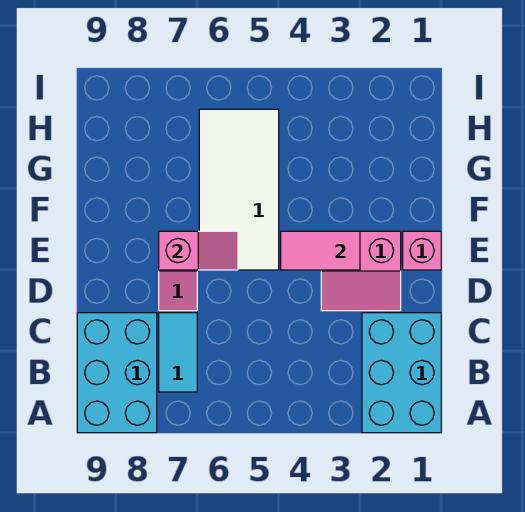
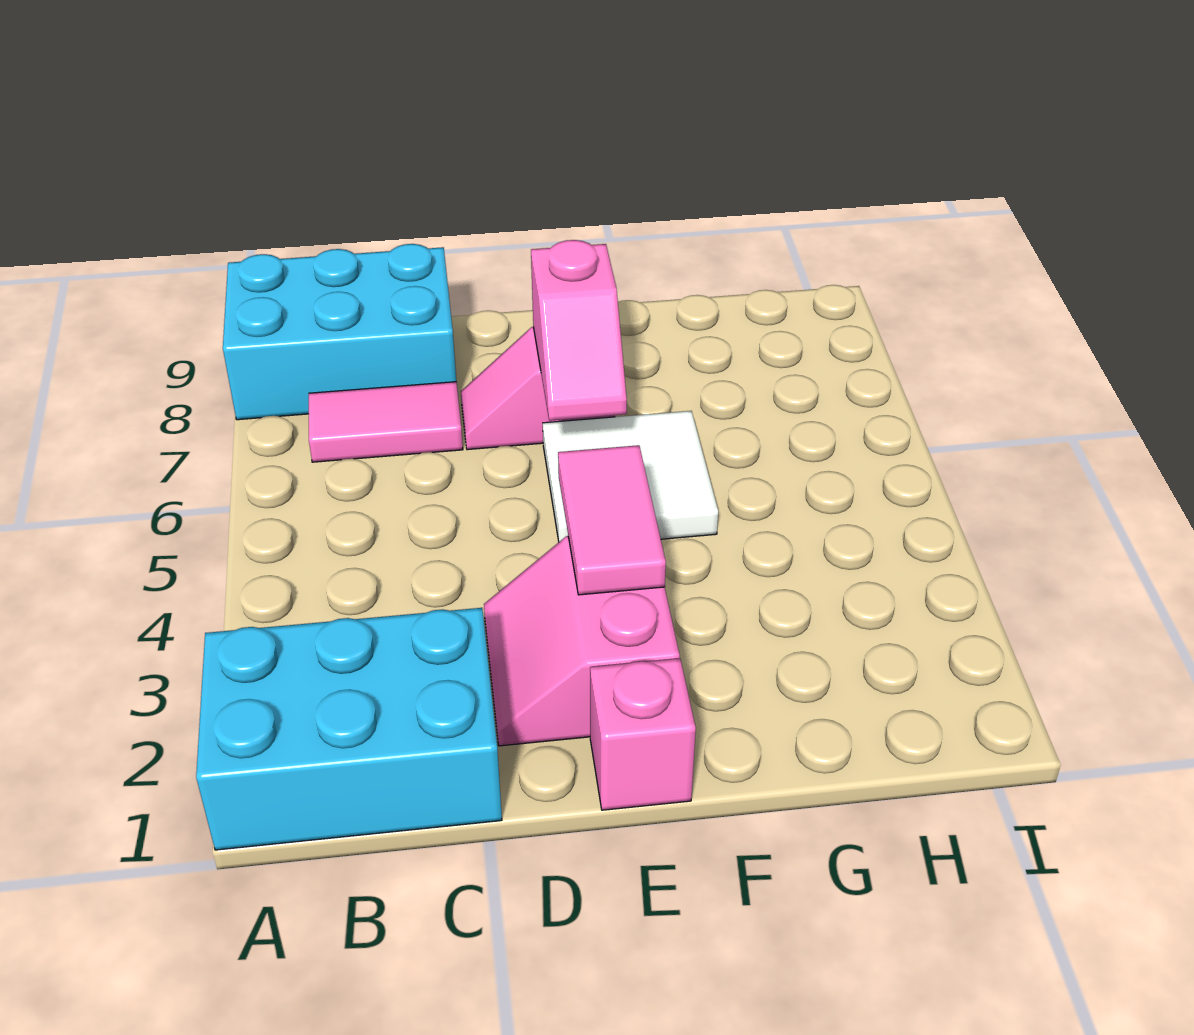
cyan 1x2 tile [159,313,197,392] -> pink 1x2 tile [309,382,463,462]
white 2x4 tile [199,109,279,270] -> white 2x2 tile [543,411,718,542]

